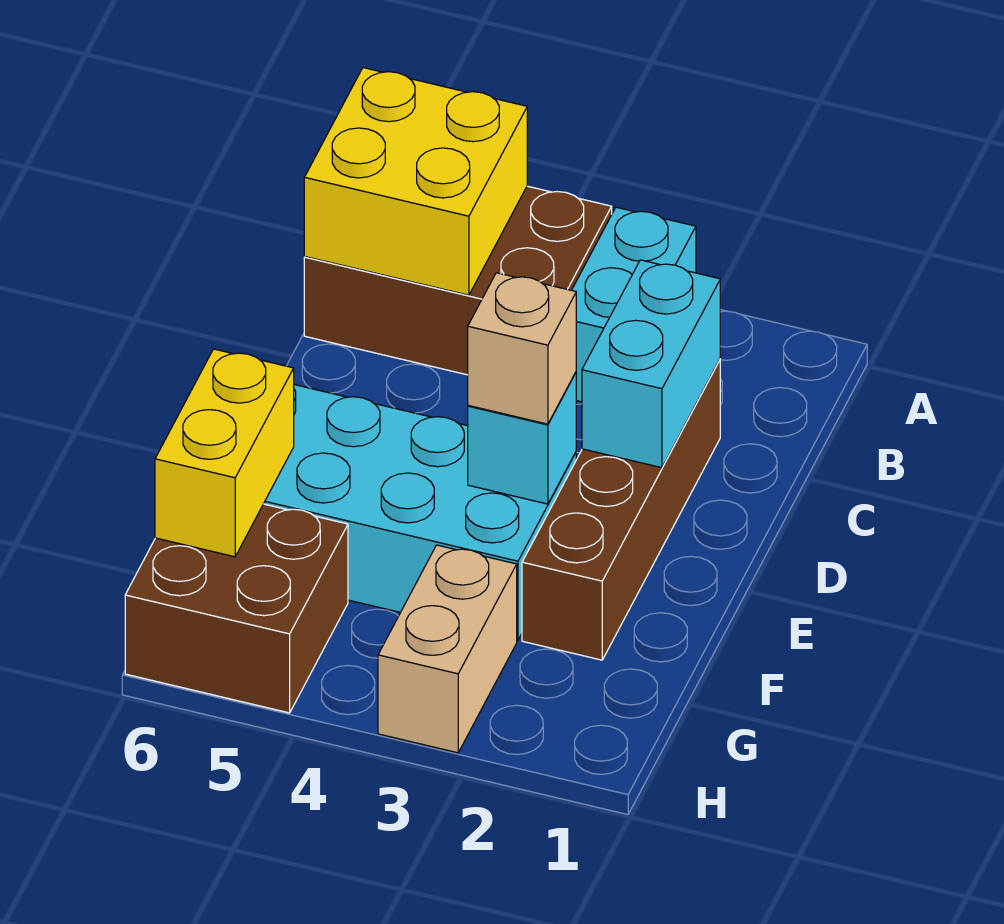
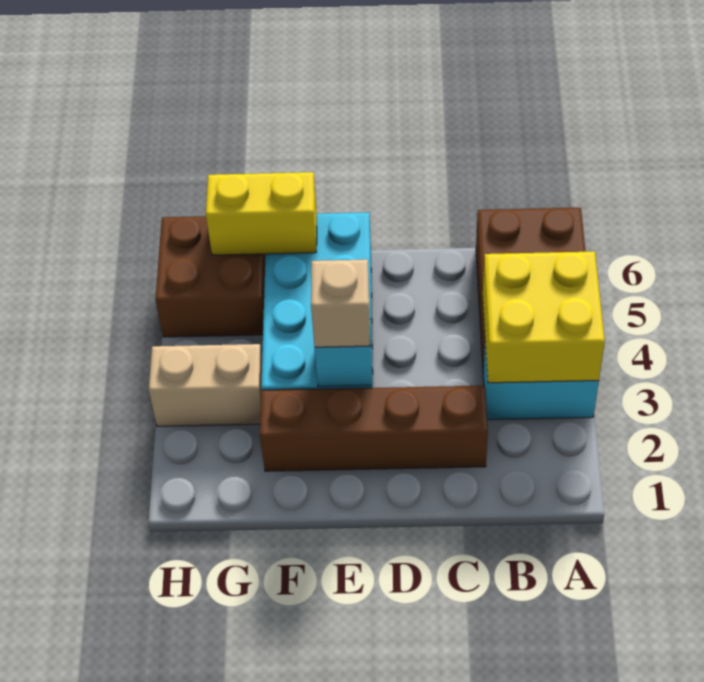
yellow 2x2 brick [304,68,527,295] -> yellow 2x2 brick moved to [483,251,605,383]
cyan 1x2 brick [582,260,720,468] -> none

